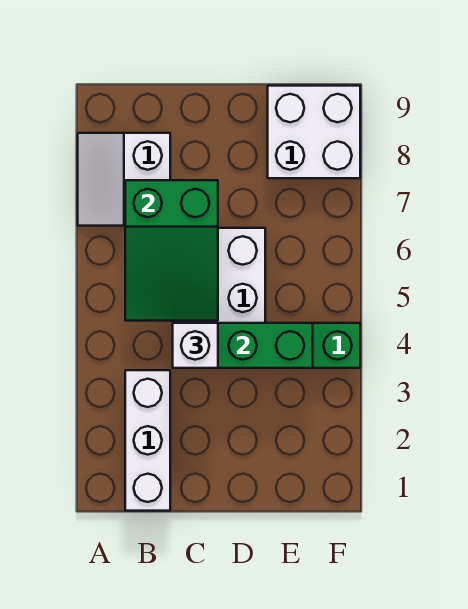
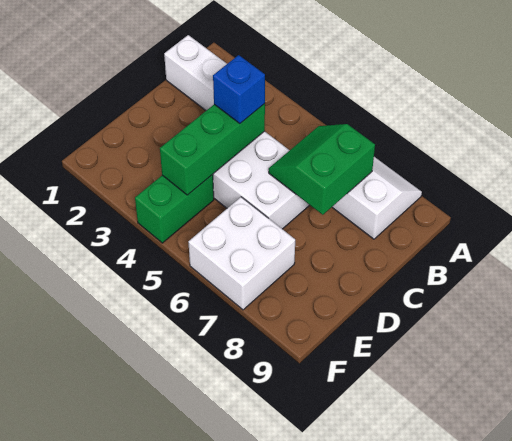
green 2x3 slope [125,180,218,321] -> green 2x2 slope [269,124,375,215]
white 1x1 brick [173,323,218,368] -> blue 1x1 brick [213,55,265,124]
white 2x2 brick [268,86,360,178] -> white 2x2 brick moved to [188,197,295,310]

